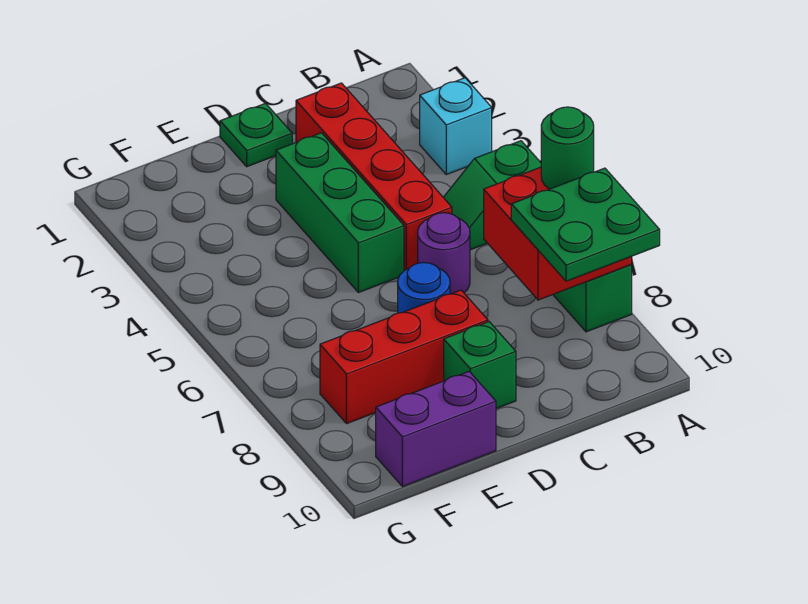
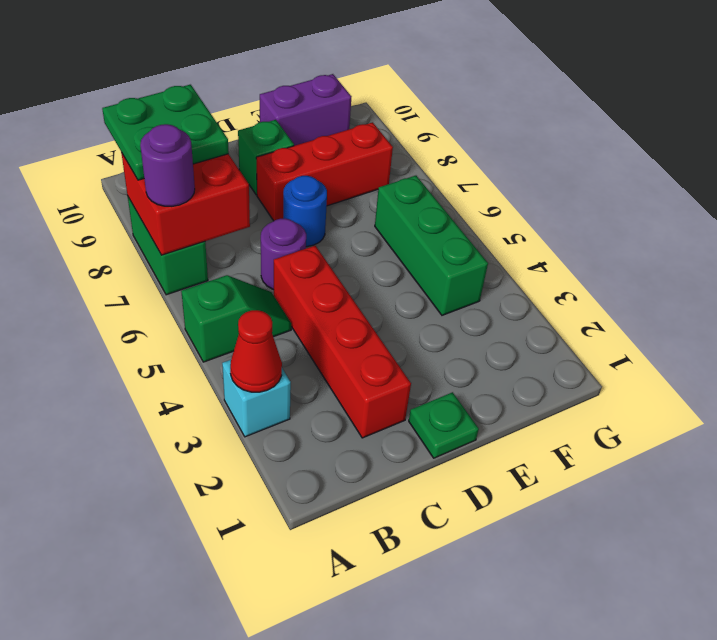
none -> red 1x1 cone [230,310,282,392]
green 1x1 round brick [541,107,594,189] -> purple 1x1 round brick [140,124,195,206]
green 1x3 brick [276,133,404,293] -> green 1x3 brick moved to [375,176,488,315]

